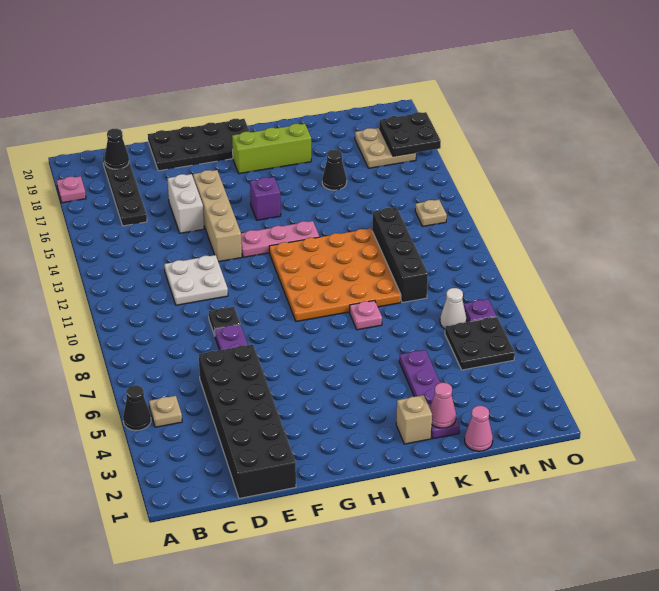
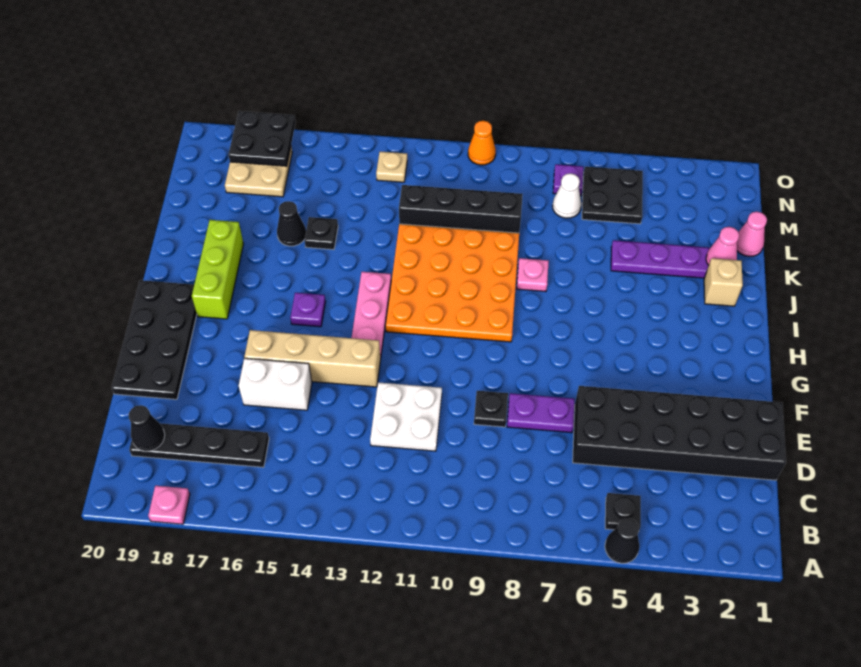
tan 1x1 plate [149,396,182,427] -> black 1x1 plate [605,493,641,530]
purple 1x1 brick [250,177,281,220] -> purple 1x1 plate [290,293,326,327]
none -> black 1x1 plate [305,217,338,250]
none -> orange 1x1 cone [468,121,496,165]

